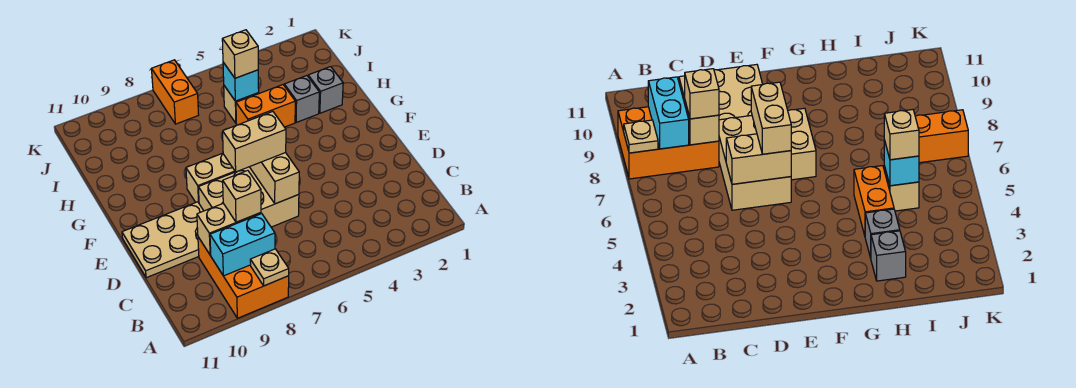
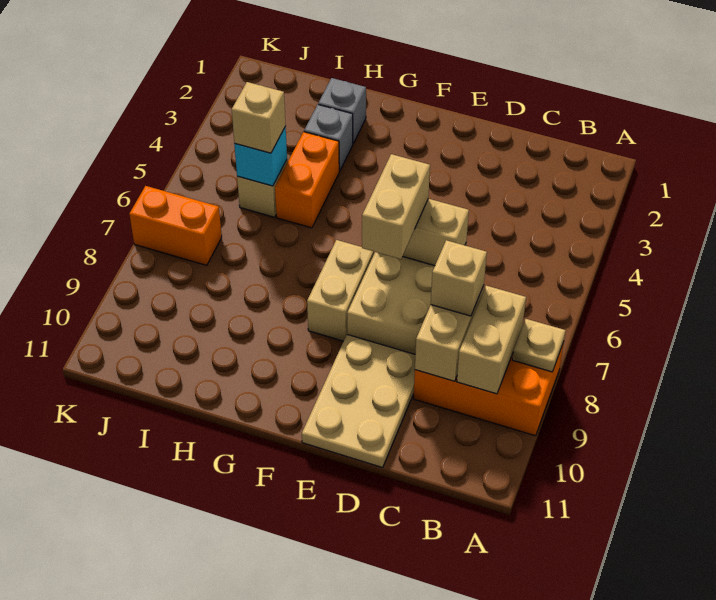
cyan 1x2 brick [210,214,275,276] -> tan 1x2 brick [457,286,526,394]

